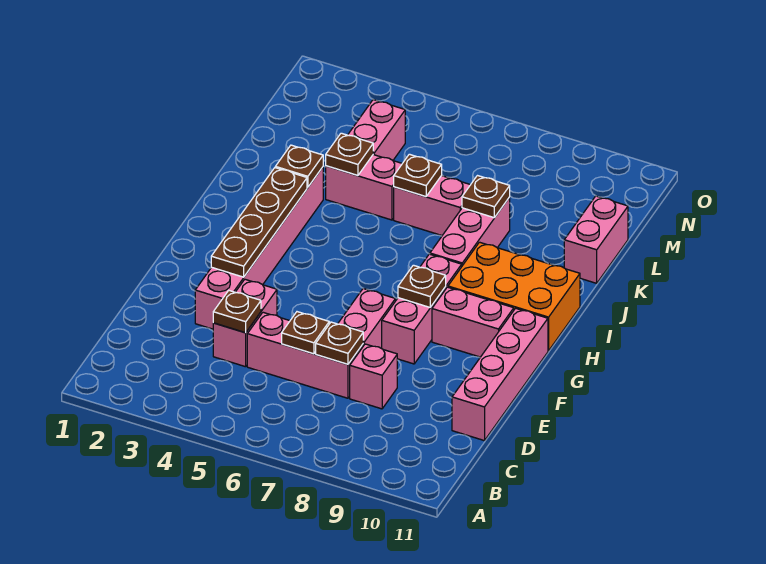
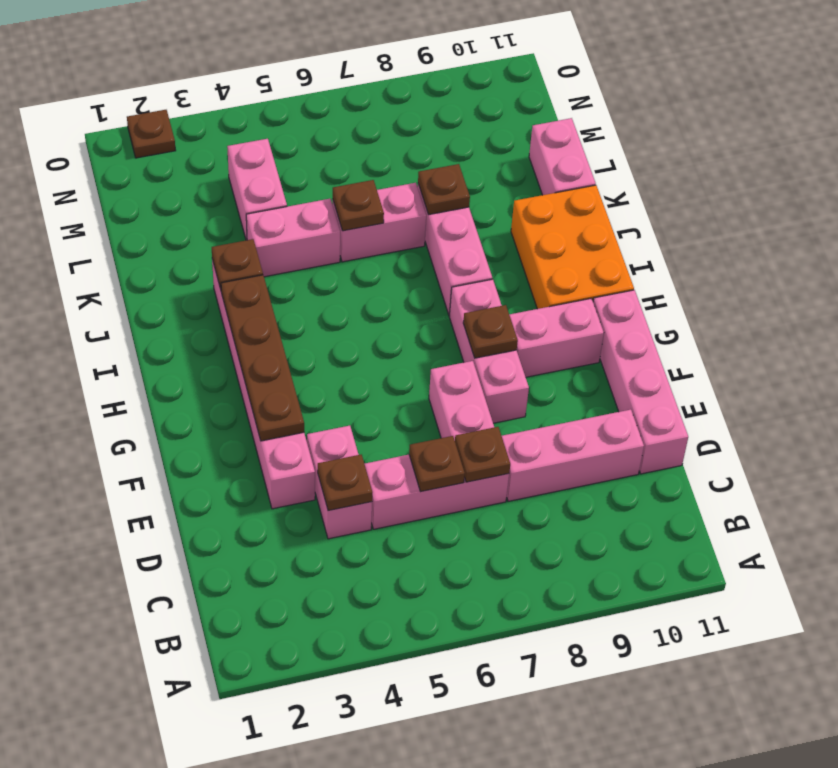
pink 1x1 brick [350,344,397,409] -> pink 1x3 brick [502,409,644,501]
orange 2x3 brick [448,242,580,351] -> orange 2x3 brick turned to [511,185,634,309]
brown 1x1 plate [326,133,373,176] -> brown 1x1 plate moved to [127,110,176,158]

